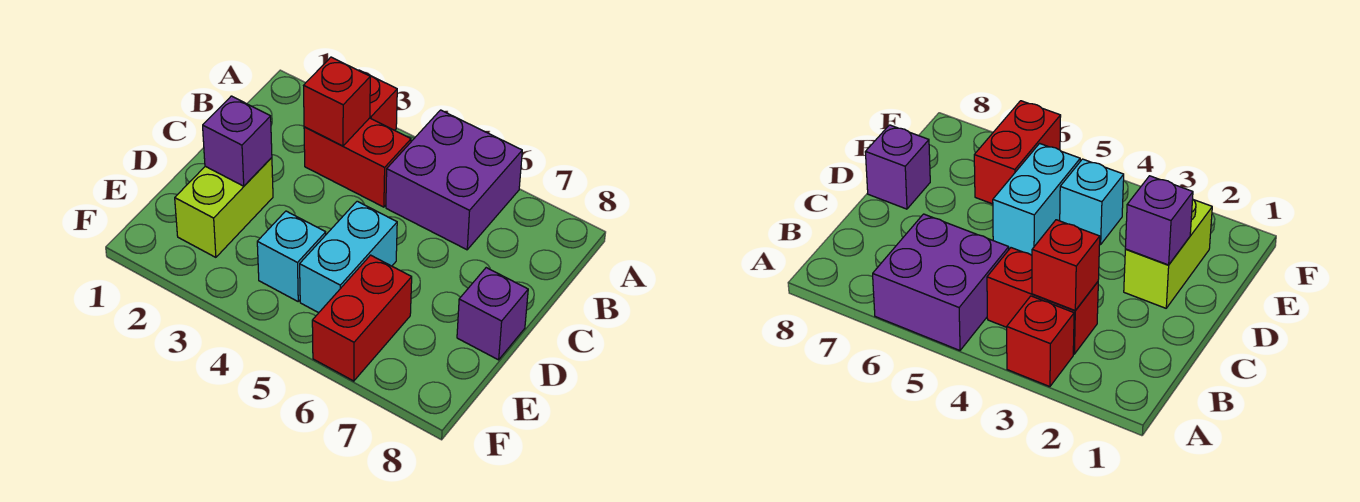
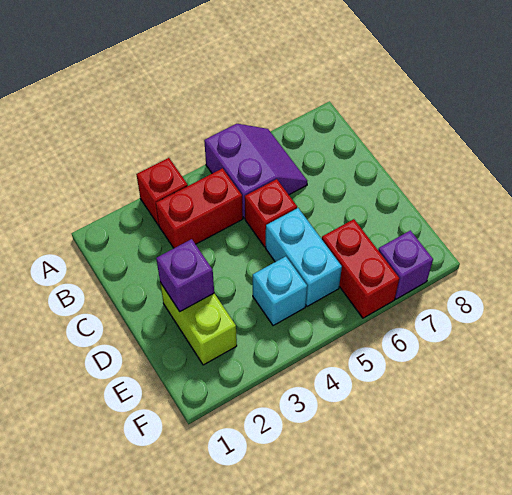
purple 2x2 brick [386,110,522,250] -> purple 2x2 slope [204,124,307,218]
red 1x1 brick [304,57,370,146] -> red 1x1 brick moved to [245,179,297,247]
purple 1x1 brick [457,268,528,360] -> purple 1x1 brick moved to [378,230,433,299]

